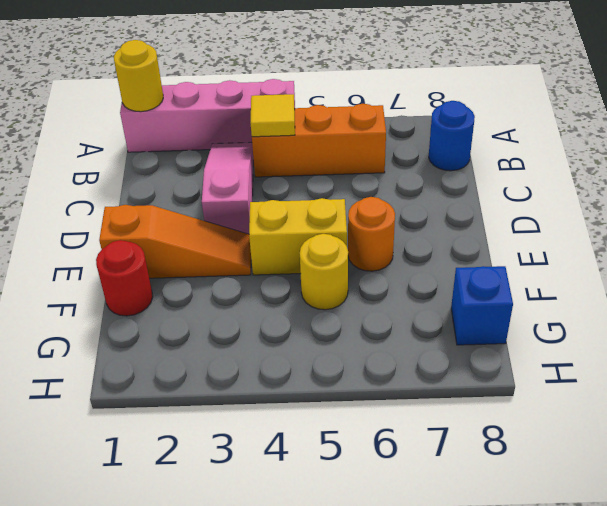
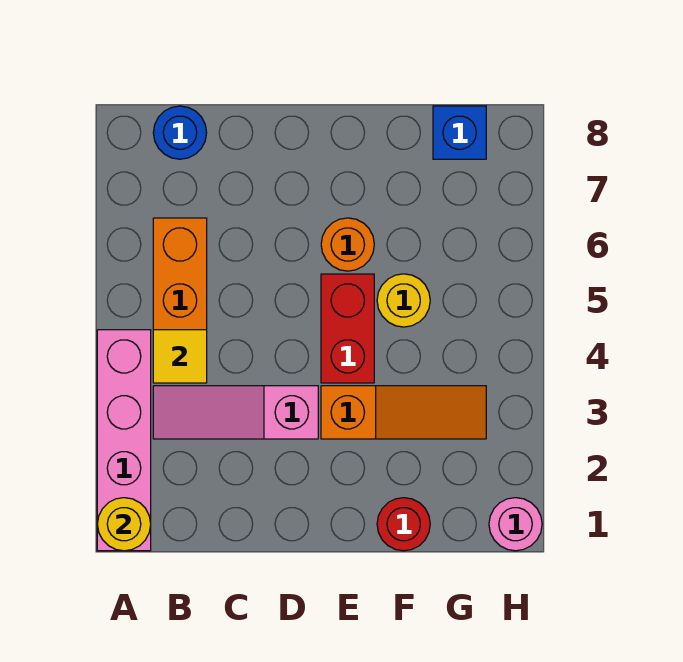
orange 1x3 slope [99,205,251,278] -> orange 1x3 slope turned to [321,386,486,439]
yellow 1x2 brick [249,198,347,275] -> red 1x2 brick [321,274,374,383]
none -> pink 1x1 round brick [489,498,542,551]

